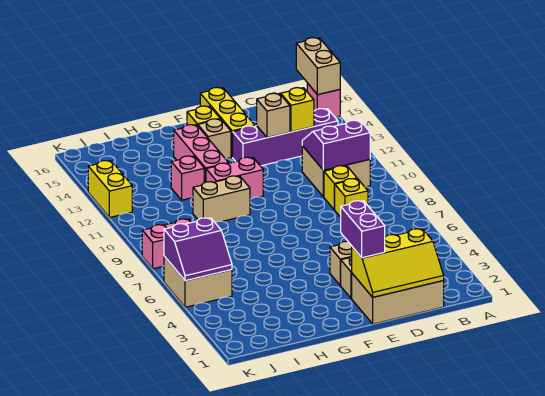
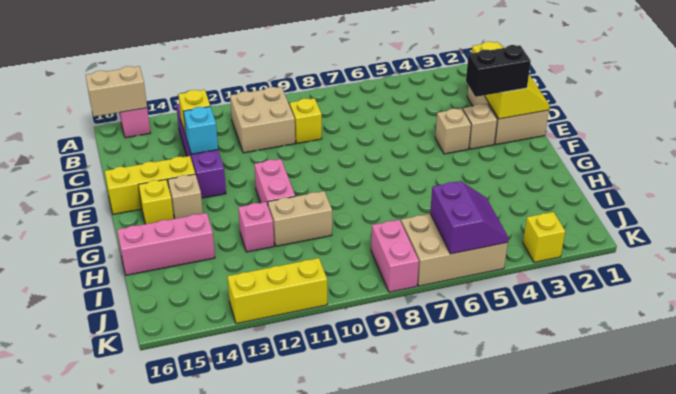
purple 2x2 slope [302,120,370,170] -> none
yellow 1x1 brick [335,179,368,217] -> yellow 1x1 brick moved to [523,212,565,262]
tan 1x1 brick [257,93,290,138] -> cyan 1x1 brick [183,106,218,154]
purple 1x2 brick [341,201,385,258] -> black 1x2 brick [466,45,531,97]
tan 1x2 brick [193,176,250,222] -> tan 1x2 brick turned to [268,191,332,246]
pink 1x3 brick [174,125,228,183] -> pink 1x3 brick moved to [117,213,215,275]
tan 2x2 brick [164,256,232,307] -> tan 2x3 brick [401,214,508,286]
yellow 1x2 brick [88,161,132,218] -> yellow 1x3 brick [227,258,327,324]

